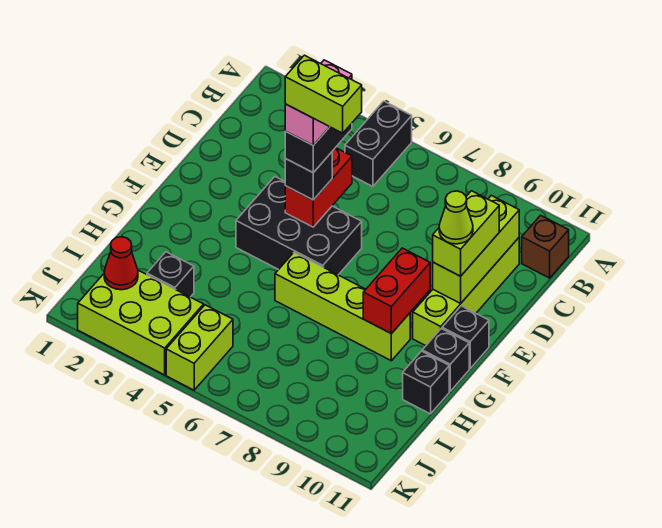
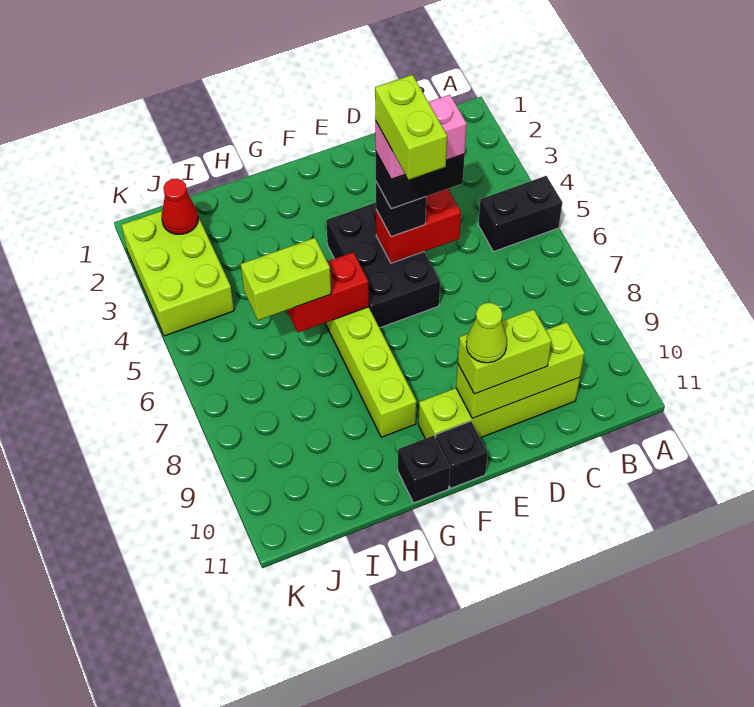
brown 1x1 brick [522,215,569,278] -> none
red 1x2 brick [363,248,430,334] -> red 1x2 brick moved to [287,252,369,332]
black 1x1 brick [403,351,449,414] -> none
black 1x1 brick [147,252,194,297] -> none
lime 1x2 brick [166,305,233,390] -> lime 1x2 brick moved to [241,238,331,320]

